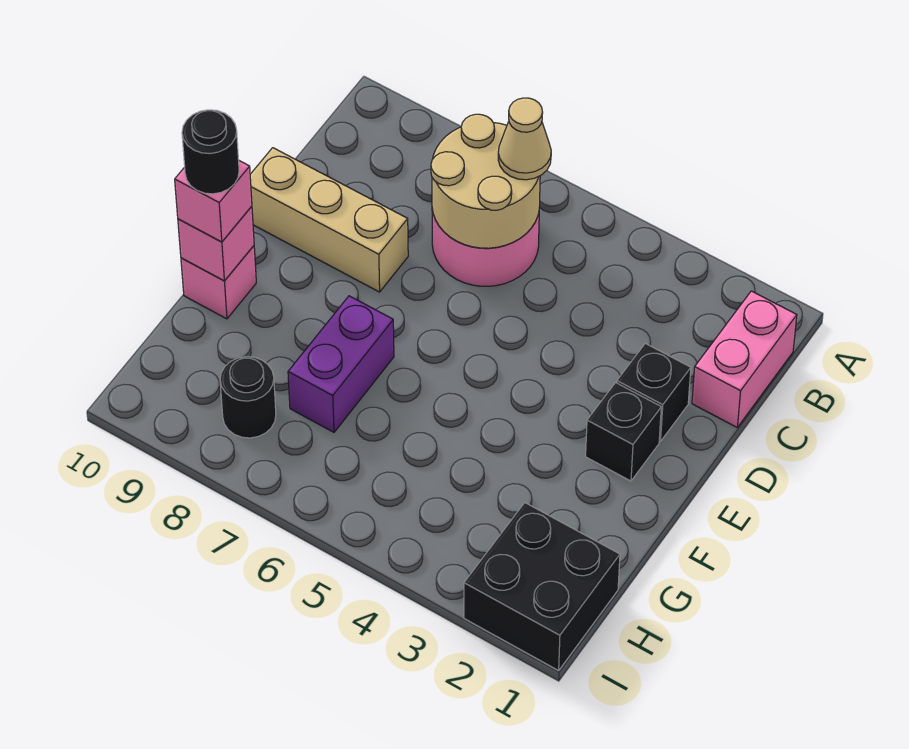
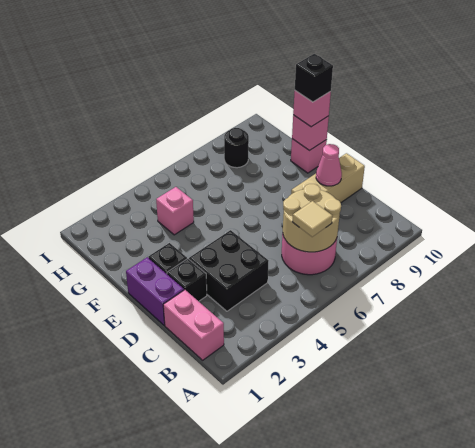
tan 1x1 cone [498,98,551,180] -> tan 1x1 tile [292,201,332,237]
none -> pink 1x1 cone [316,144,342,186]
purple 1x2 brick [288,296,394,432] -> purple 1x2 brick moved to [126,257,184,325]
black 1x1 round brick [182,110,239,194] -> black 1x1 brick [295,54,333,102]
none -> pink 1x1 brick [156,187,194,235]
black 2x2 brick [464,503,620,671] -> black 2x2 brick moved to [189,230,268,311]

